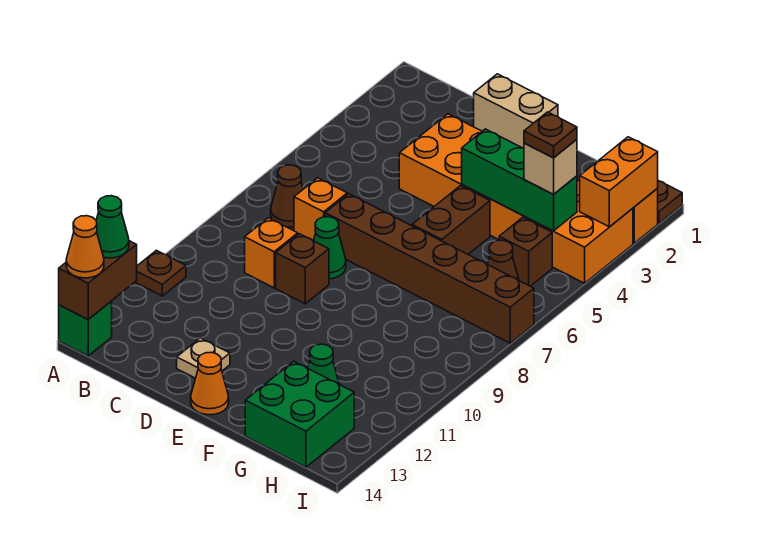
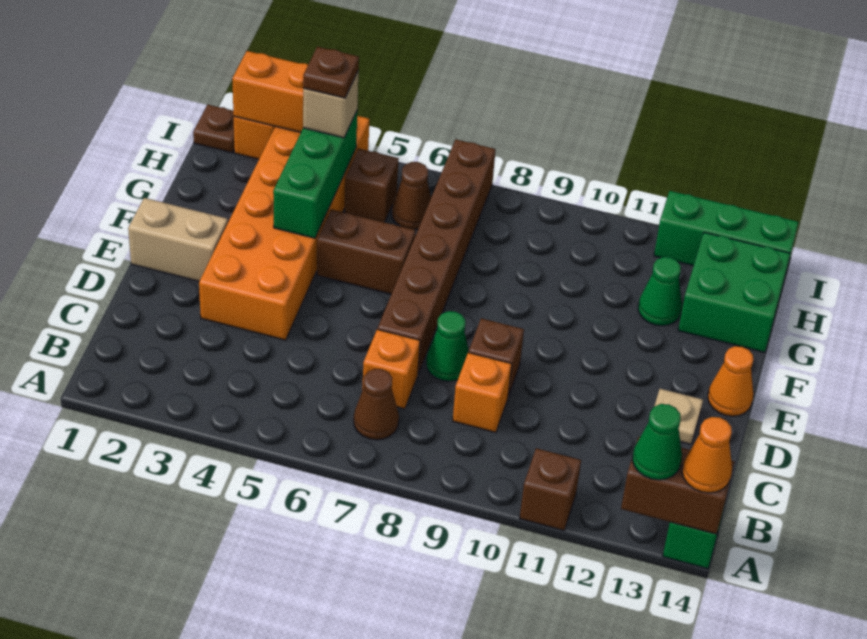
brown 1x1 plate [135,250,186,296] -> brown 1x1 brick [520,448,581,531]
tan 1x2 brick [474,74,558,149] -> tan 1x2 brick turned to [128,198,228,281]
none -> green 1x3 brick [654,191,799,275]

